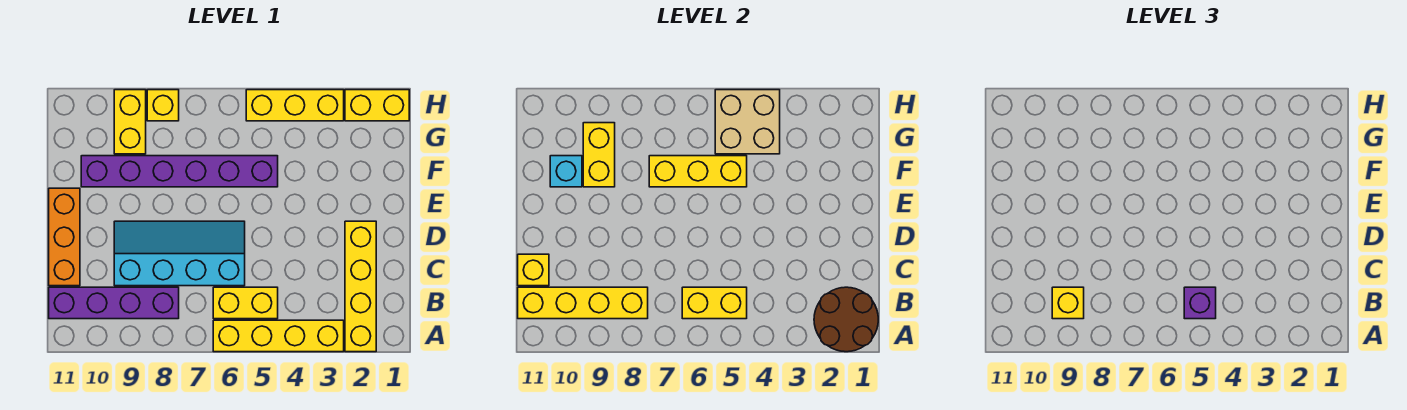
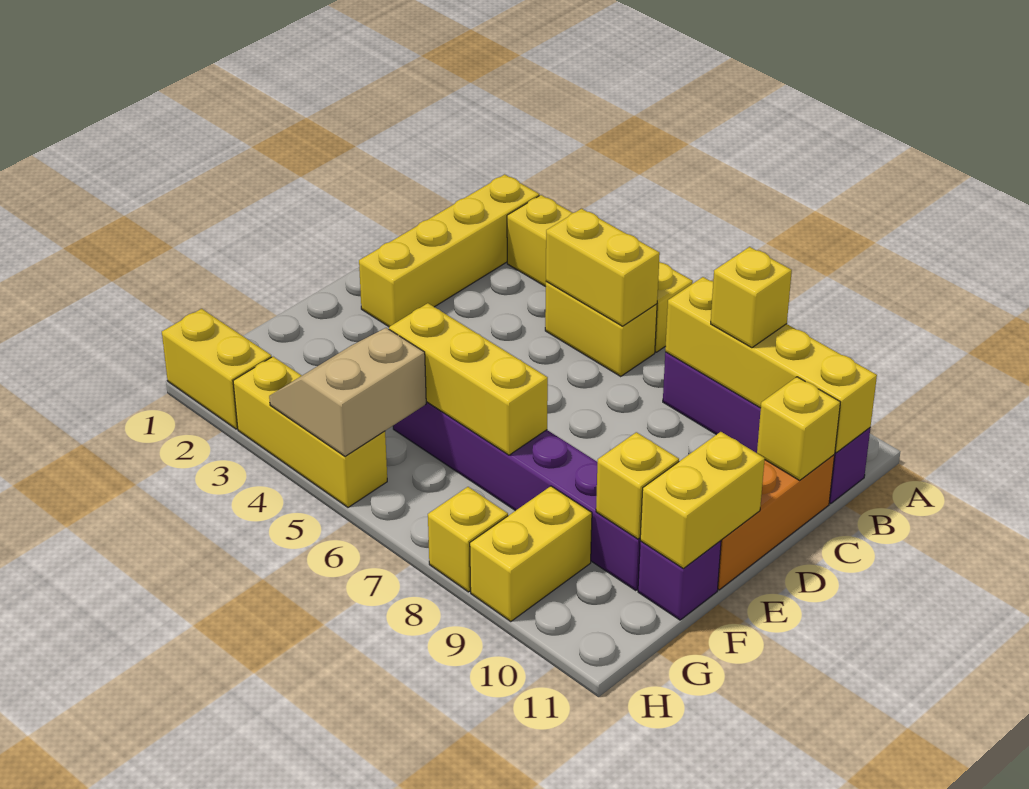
brown 2x2 round brick [814,287,878,352] -> none
purple 1x1 brick [1184,287,1216,319] -> purple 1x1 brick moved to [638,541,721,620]
cyan 2x4 slope [114,221,245,286] -> none
yellow 1x2 brick [583,123,615,187] -> yellow 1x2 brick moved to [640,432,765,568]
cyan 1x1 brick [550,156,582,187] -> yellow 1x1 brick [596,432,679,539]
tan 2x2 brick [715,90,780,154] -> tan 2x2 slope [269,328,426,456]

